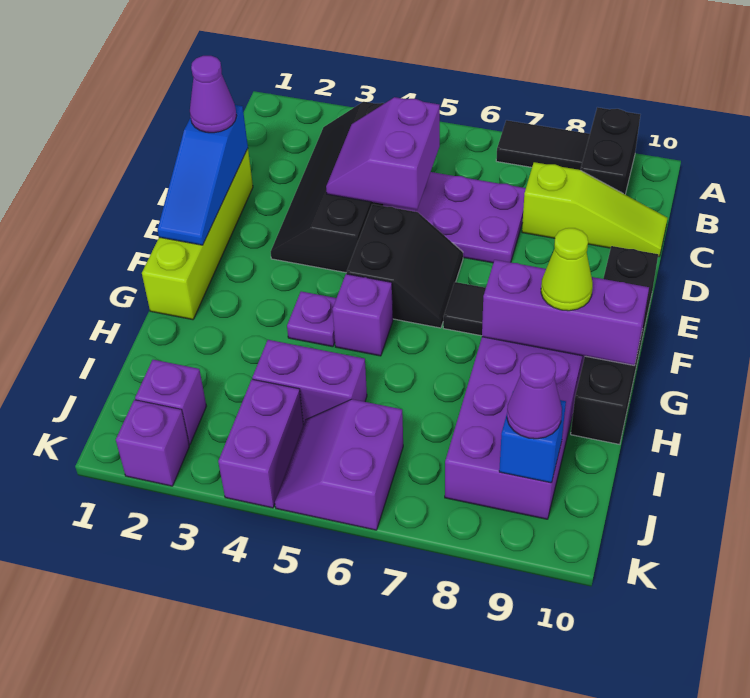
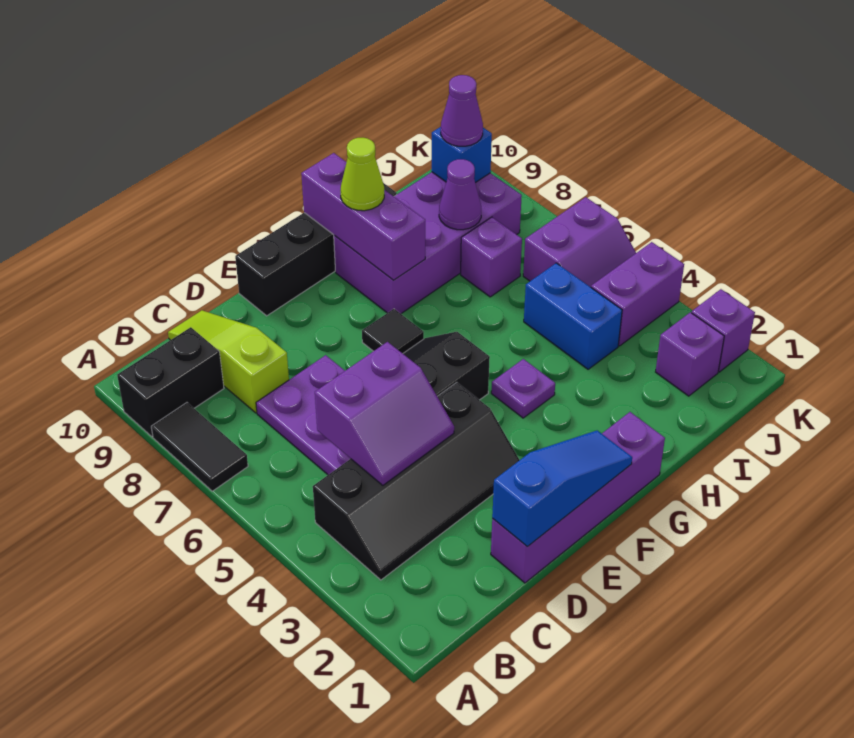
lime 1x4 brick [142,149,253,320] -> purple 1x4 brick [491,412,665,583]
purple 1x1 cone [190,56,236,133] -> purple 1x1 cone moved to [439,159,481,230]
purple 1x1 brick [332,274,393,356] -> purple 1x1 brick moved to [461,217,522,297]
purple 1x2 brick [252,340,367,424] -> blue 1x2 brick [524,263,622,369]

